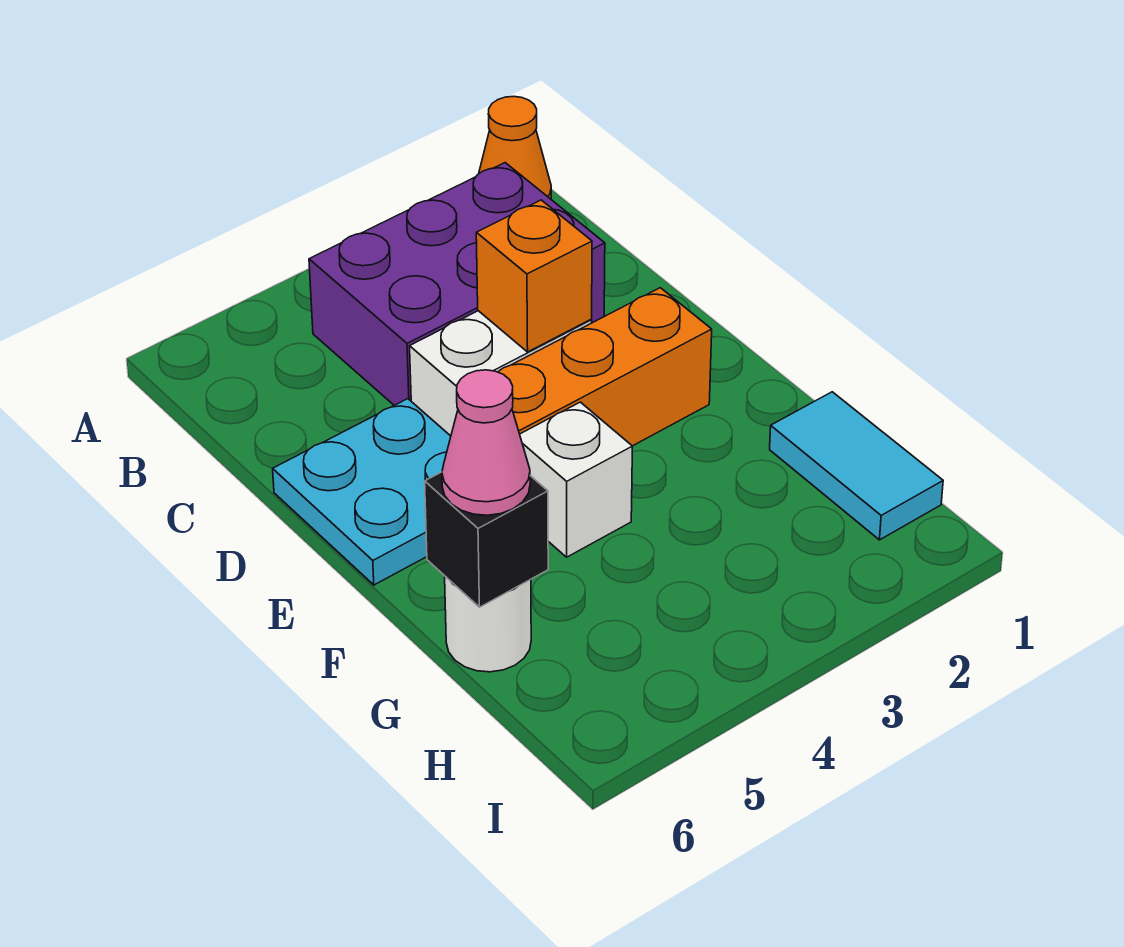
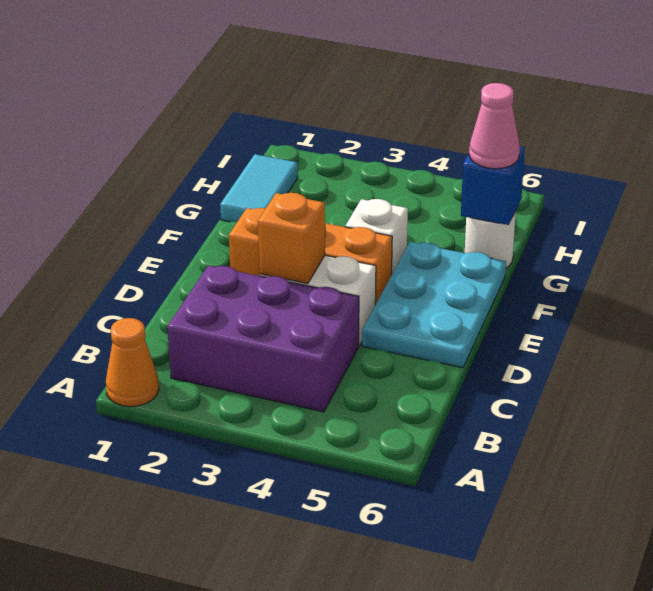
cyan 2x2 plate [273,399,451,585] -> cyan 2x3 plate [362,242,506,368]
black 1x1 brick [425,472,548,607] -> blue 1x1 brick [461,146,525,225]

